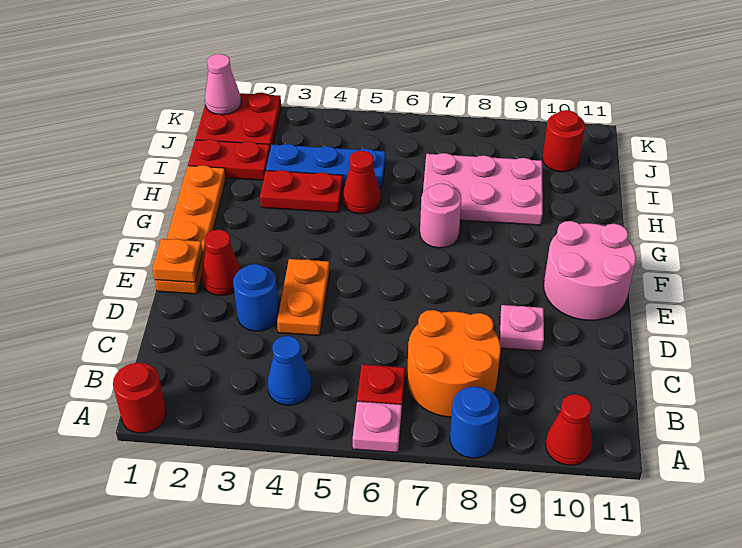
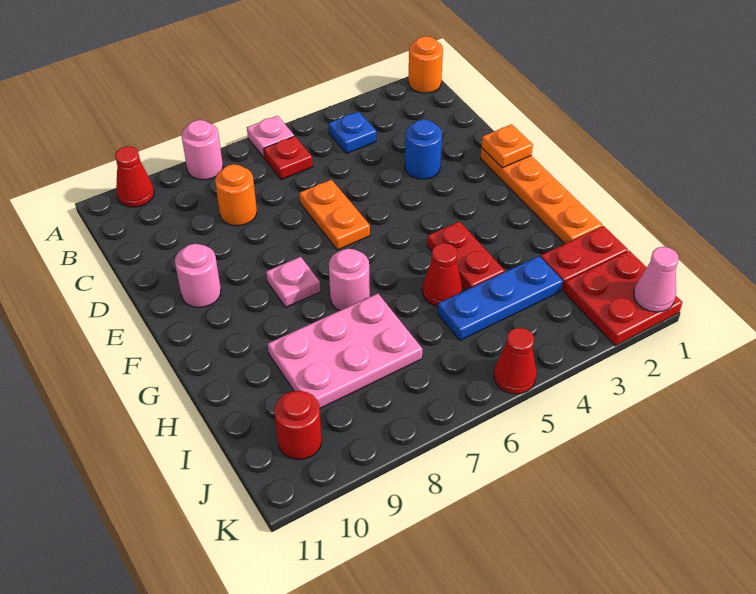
red 1x1 round brick [113,363,166,433] -> orange 1x1 round brick [408,36,443,93]
blue 1x1 round brick [450,387,499,458] -> pink 1x1 round brick [182,120,223,180]
blue 1x1 cone [268,336,312,405] -> blue 1x1 plate [329,112,376,153]
orange 2x2 round brick [407,310,501,417] -> orange 1x1 round brick [215,164,257,226]
orange 1x2 plate [277,259,330,336] -> orange 1x2 plate moved to [299,180,370,250]
pink 1x1 plate [500,305,544,351] -> pink 1x1 plate moved to [266,257,320,307]
red 1x1 cone [202,230,241,296] -> red 1x1 cone moved to [494,328,537,394]
pink 2x2 round brick [544,221,636,320] -> pink 1x1 round brick [175,244,221,308]
red 1x2 plate [260,170,343,213] -> red 1x2 plate turned to [427,221,505,290]

